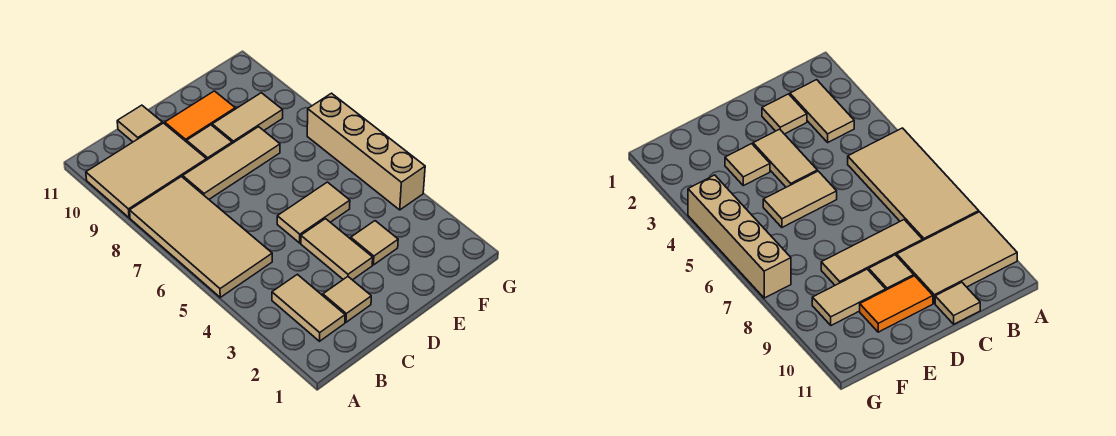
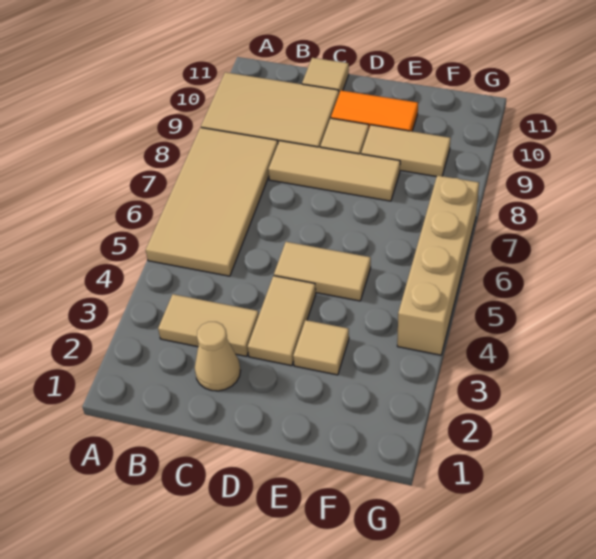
tan 1x2 tile [272,274,345,341] -> tan 1x2 tile turned to [158,294,259,356]
tan 1x1 tile [323,277,371,322] -> tan 1x1 cone [195,322,241,391]

